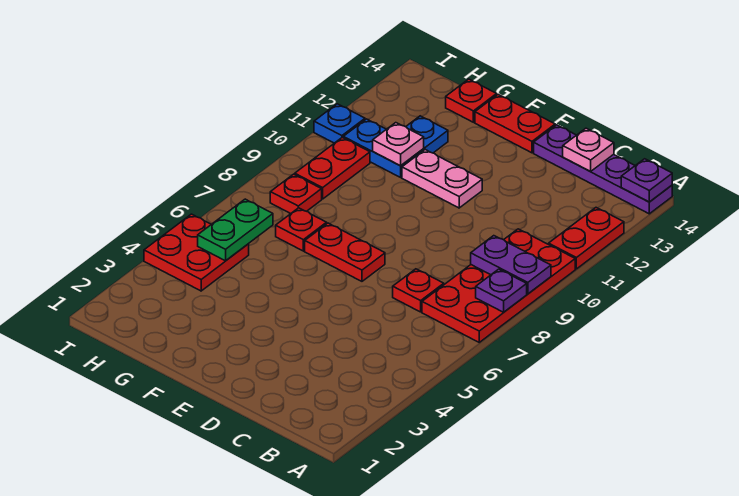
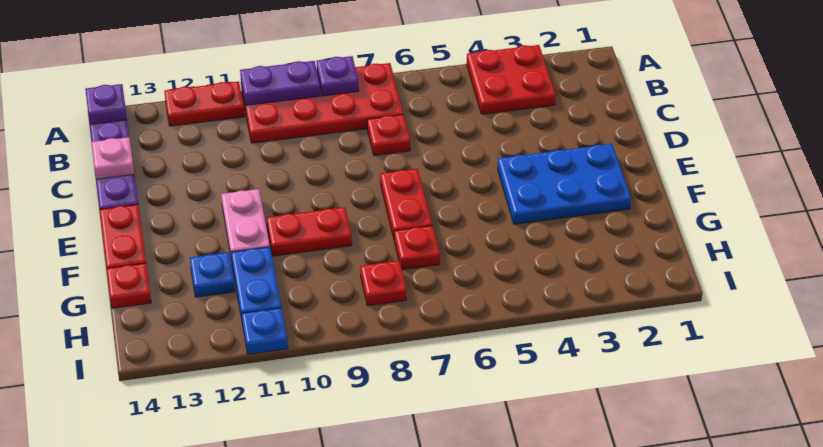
purple 1x2 plate [471,236,551,294] -> purple 1x2 plate turned to [240,61,320,105]
none -> blue 2x3 plate [498,144,631,224]
pink 1x1 plate [373,123,424,166] -> none
red 2x2 plate [144,214,249,291] -> red 2x2 plate moved to [467,45,556,114]
green 1x2 plate [198,199,273,261] -> none
red 1x2 plate [295,137,370,199] -> red 1x2 plate moved to [267,207,352,256]

